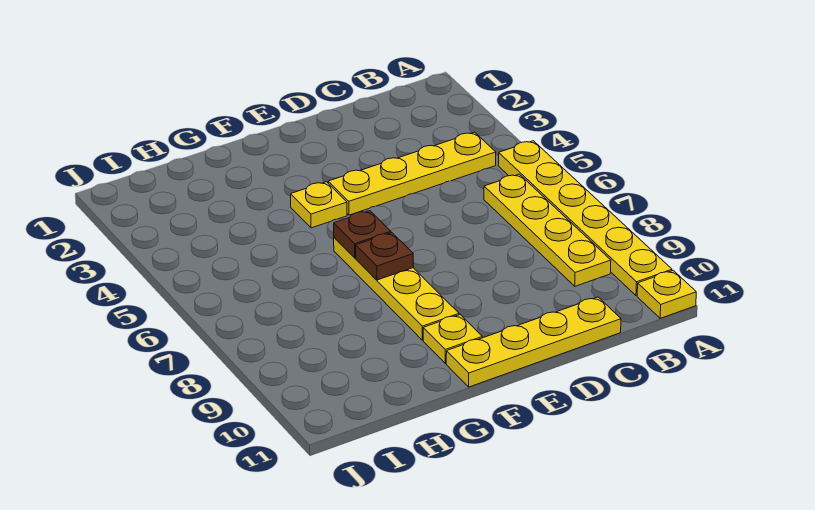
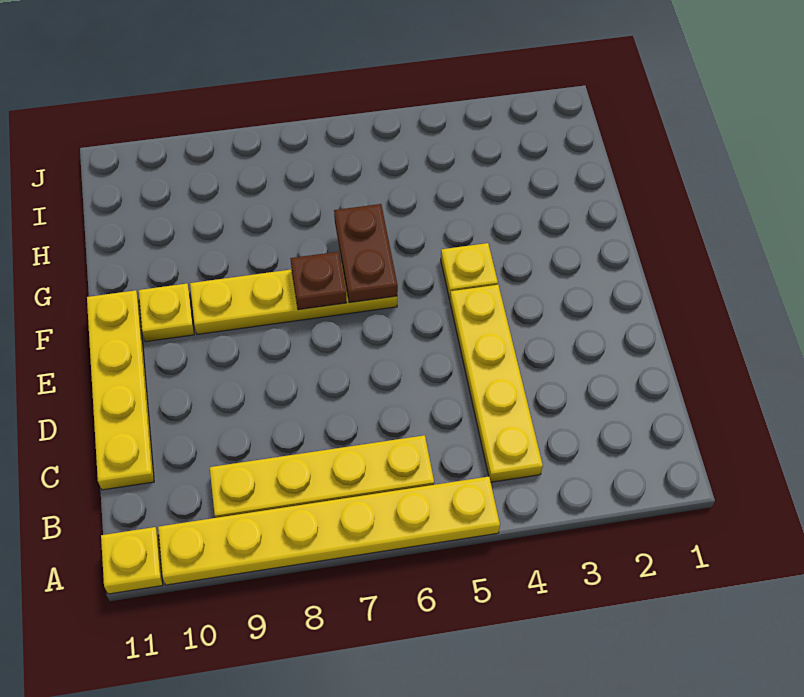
brown 1x1 plate [334,211,391,258] -> brown 1x2 plate [334,204,398,303]

